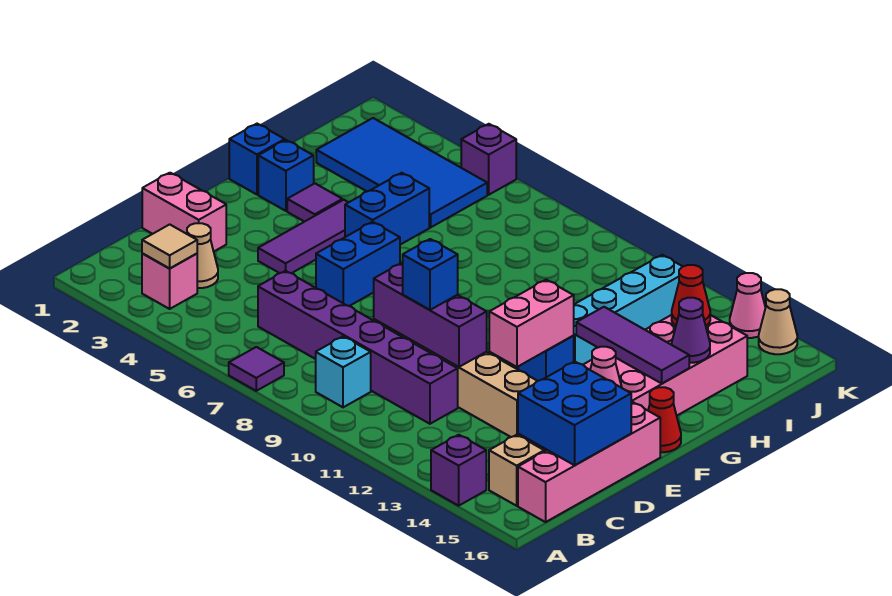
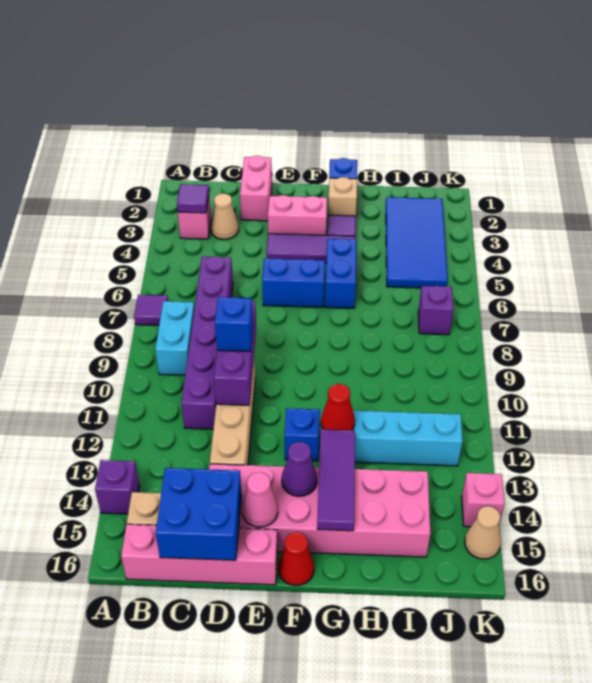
tan 1x1 tile [142,224,197,269] -> purple 1x1 tile [177,184,209,213]
cyan 1x1 brick [316,336,371,407] -> cyan 1x2 brick [155,301,194,375]
pink 1x2 brick [489,280,574,367] -> pink 1x2 brick moved to [268,195,327,235]
blue 1x1 brick [258,140,314,211] -> tan 1x1 brick [328,177,357,216]
blue 1x2 brick [345,173,429,245] -> blue 1x2 brick turned to [325,238,356,308]
purple 1x1 cone [672,298,710,363] -> purple 1x1 cone moved to [282,442,317,496]
red 1x1 cone [672,265,710,326] -> red 1x1 cone moved to [321,384,355,430]
purple 1x1 brick [461,124,516,195] -> purple 1x1 brick moved to [418,286,453,335]
pink 1x1 cone [730,273,766,338] -> pink 1x1 brick [462,473,505,527]

